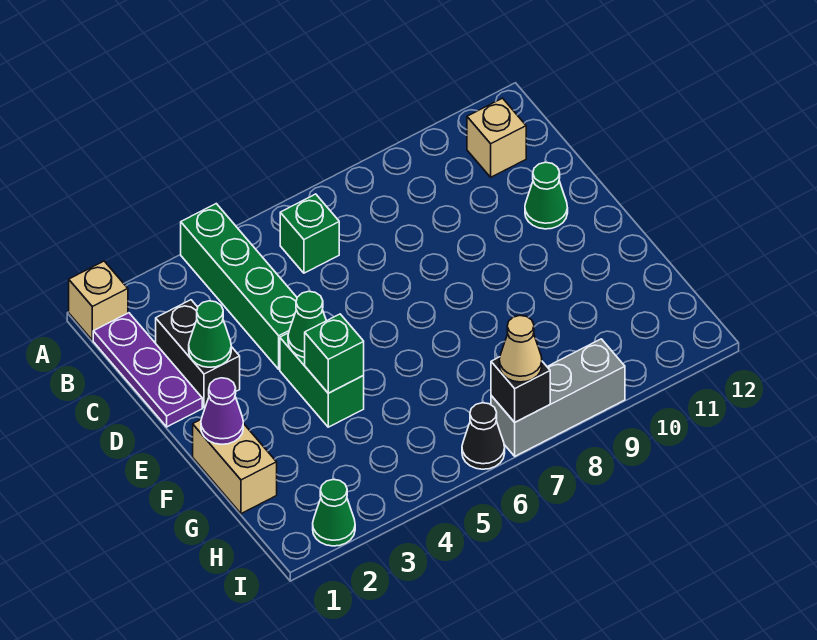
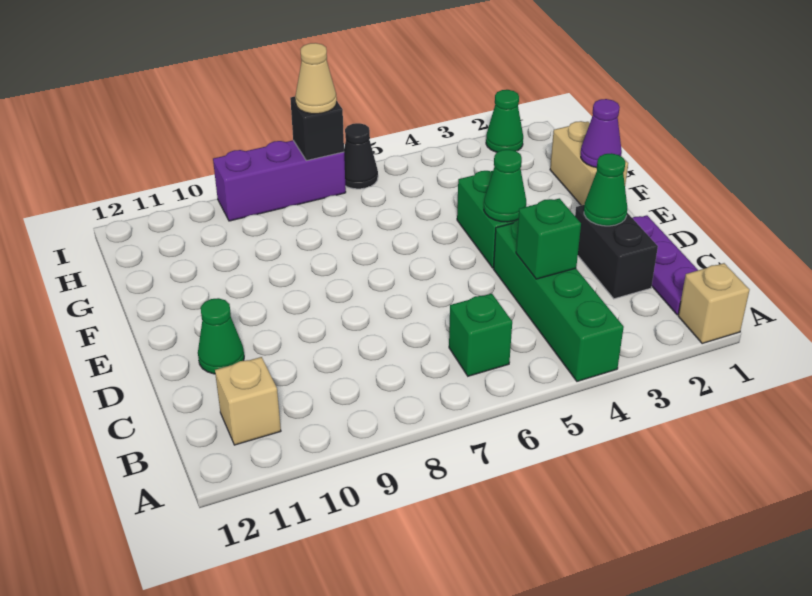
green 1x1 brick [305,314,364,393] -> green 1x1 brick moved to [516,198,581,279]
grey 1x3 brick [491,339,625,456] -> purple 1x3 brick [213,140,346,221]

